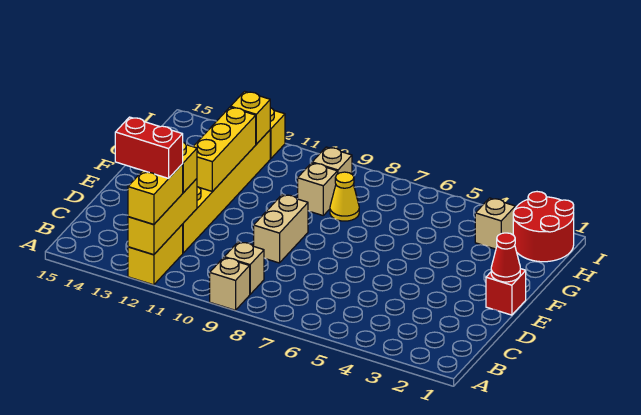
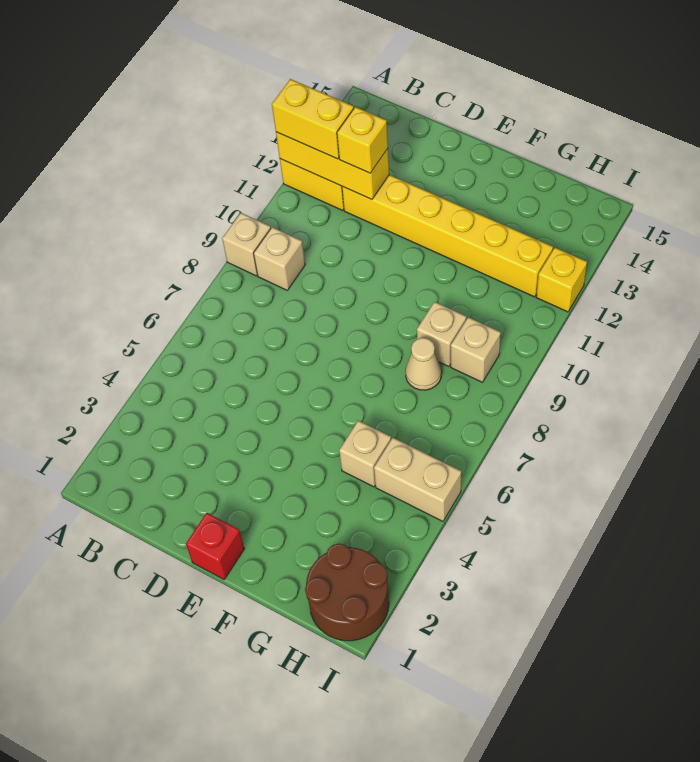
red 1x2 brick [115,117,183,178] -> none
tan 1x2 brick [254,194,308,263] -> tan 1x2 brick moved to [374,438,462,521]
red 1x1 cone [491,233,520,282] -> none
yellow 1x3 brick [193,107,256,192] -> none
yellow 1x1 cone [330,172,359,221] -> tan 1x1 cone [406,338,442,390]
red 2x2 round brick [513,192,574,262] -> brown 2x2 round brick [305,544,389,641]
tan 1x1 brick [475,198,515,249] -> tan 1x1 brick moved to [339,421,391,487]
yellow 1x1 brick [231,91,270,144] -> none

